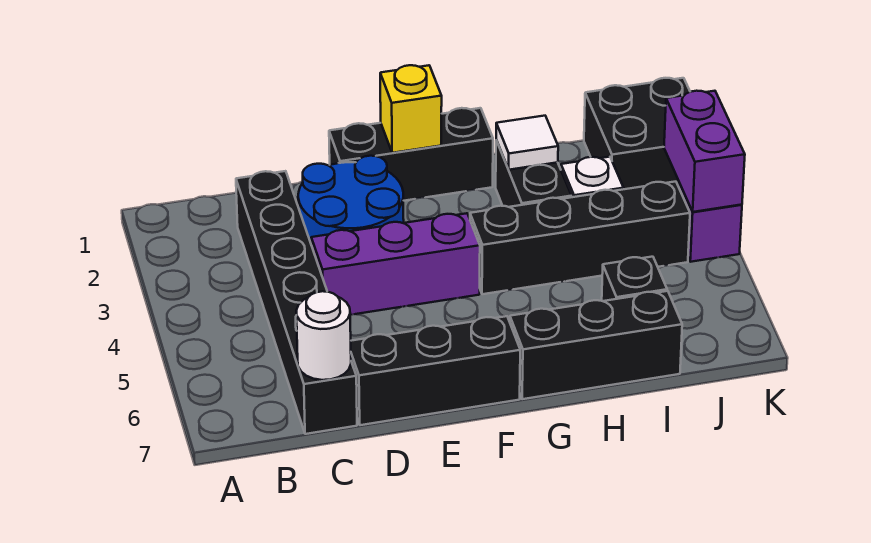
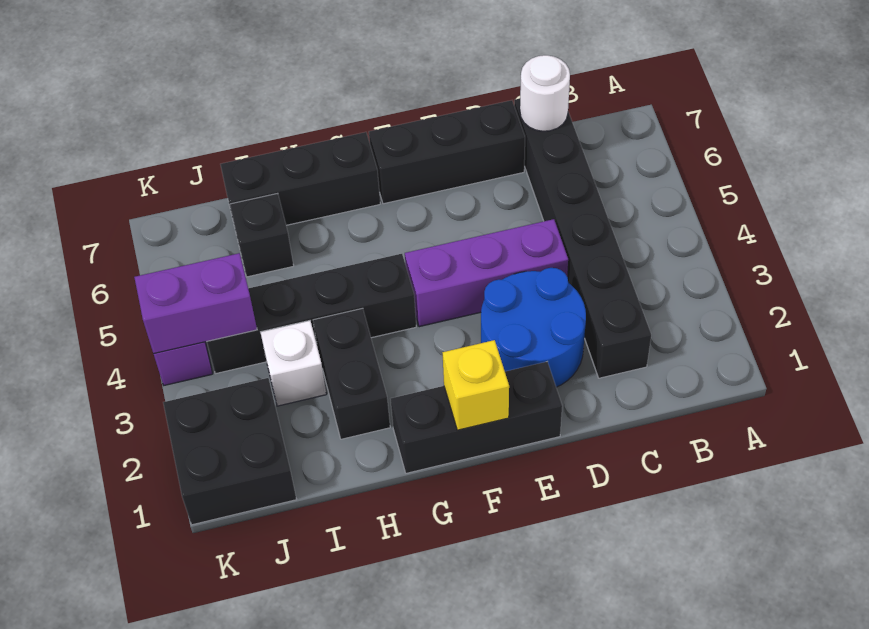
white 1x1 tile [496,116,558,170] -> none
purple 1x2 brick [664,91,745,212] -> purple 1x2 brick turned to [134,253,257,354]

